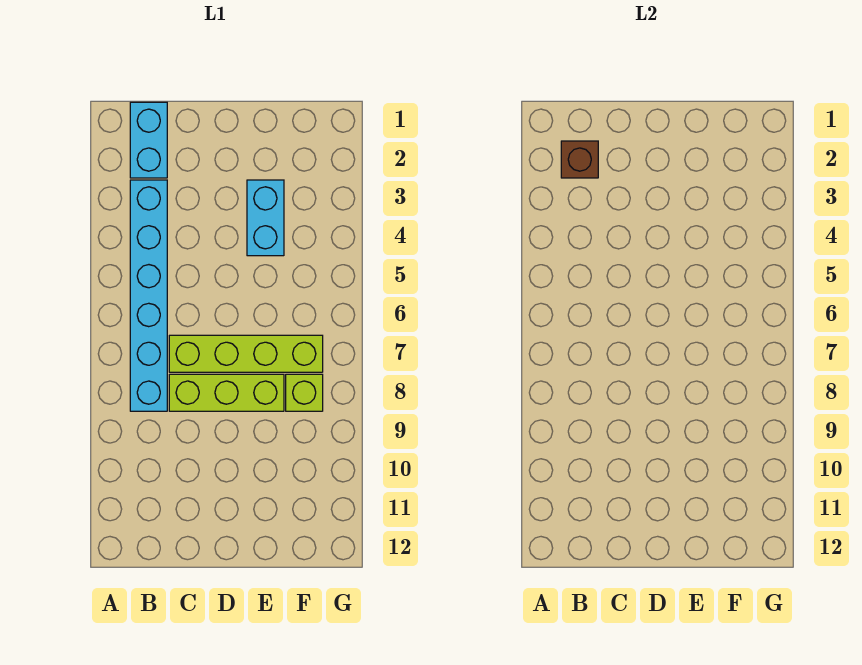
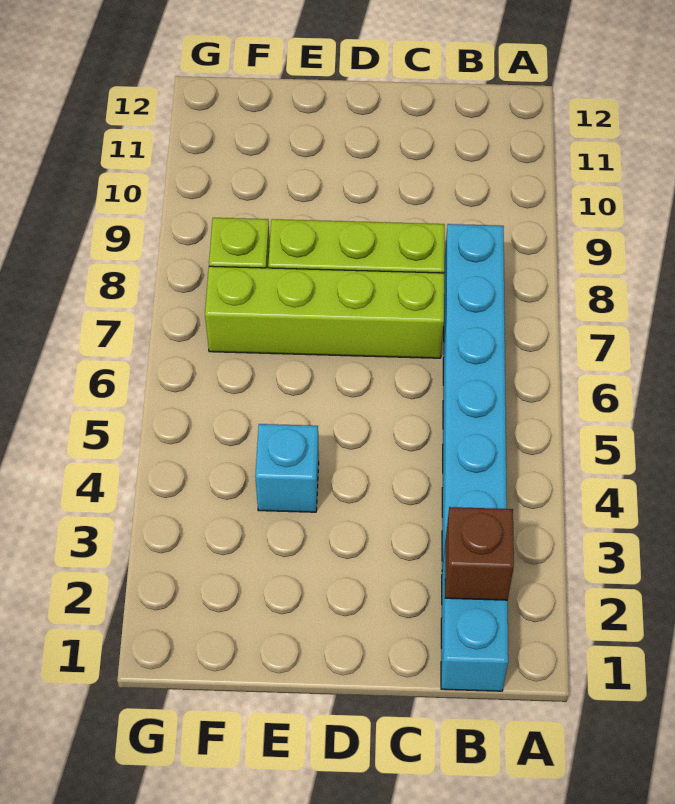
cyan 1x2 brick [247,180,284,256] -> cyan 1x1 brick [255,424,319,512]

